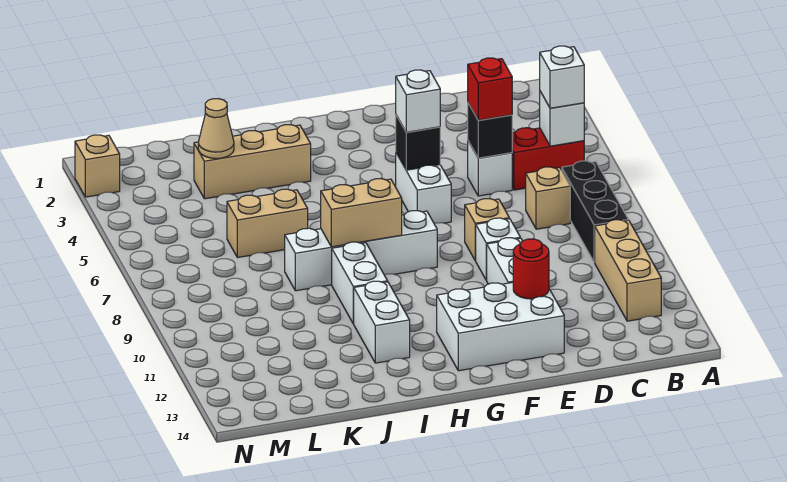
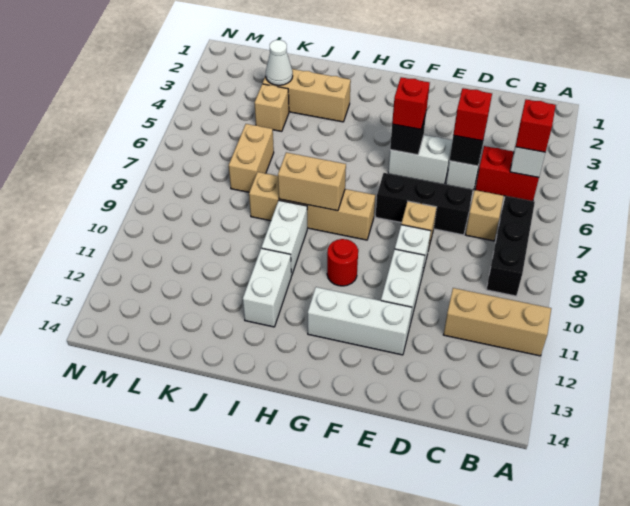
white 1x1 brick [540,46,584,108] -> red 1x1 brick [516,100,556,152]
tan 1x3 brick [595,220,661,321] -> tan 1x3 brick turned to [444,288,551,356]
none -> black 1x3 brick [376,173,473,235]
white 2x3 brick [437,282,564,371] -> white 1x3 brick [308,287,412,355]
red 1x1 round brick [513,239,549,299] -> red 1x1 round brick moved to [327,239,358,286]
white 1x2 brick [396,153,451,224] -> white 1x2 brick turned to [388,135,453,184]
white 1x1 brick [396,70,440,132] -> red 1x1 brick [392,77,430,129]
white 1x4 brick [285,211,437,291] -> tan 1x4 brick [249,172,375,240]
tan 1x2 brick [227,189,308,258] -> tan 1x2 brick turned to [229,124,274,192]
tan 1x1 cone [198,99,234,159] -> white 1x1 cone [266,40,293,85]
tan 1x1 brick [75,135,120,197] -> tan 1x1 brick moved to [255,84,289,131]

